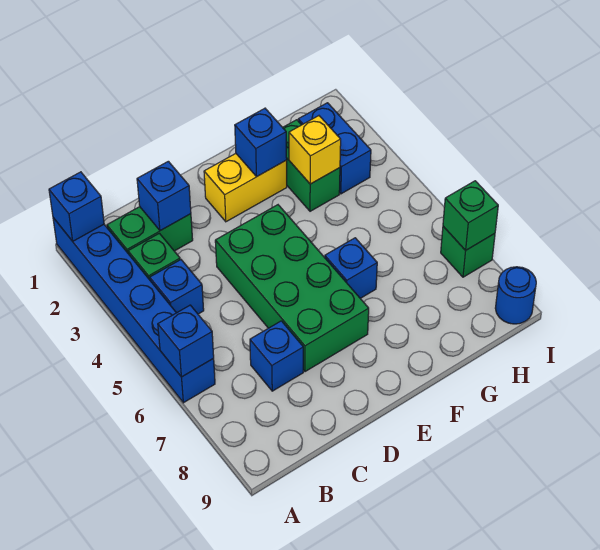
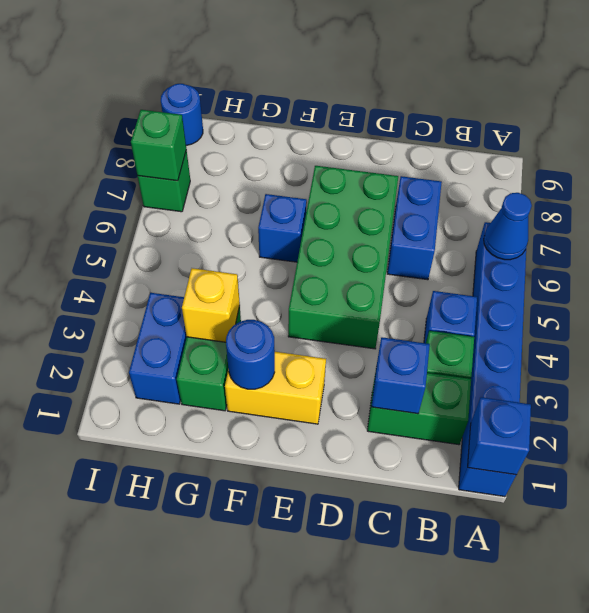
blue 1x1 brick [158,305,214,377] -> blue 1x1 cone [484,193,532,260]
blue 1x1 brick [250,321,303,391] -> blue 1x2 brick [387,176,442,280]
blue 1x1 brick [235,108,287,176] -> blue 1x1 round brick [226,320,275,389]

